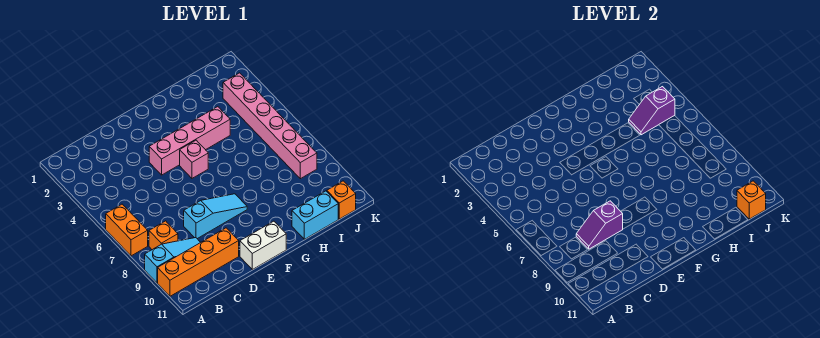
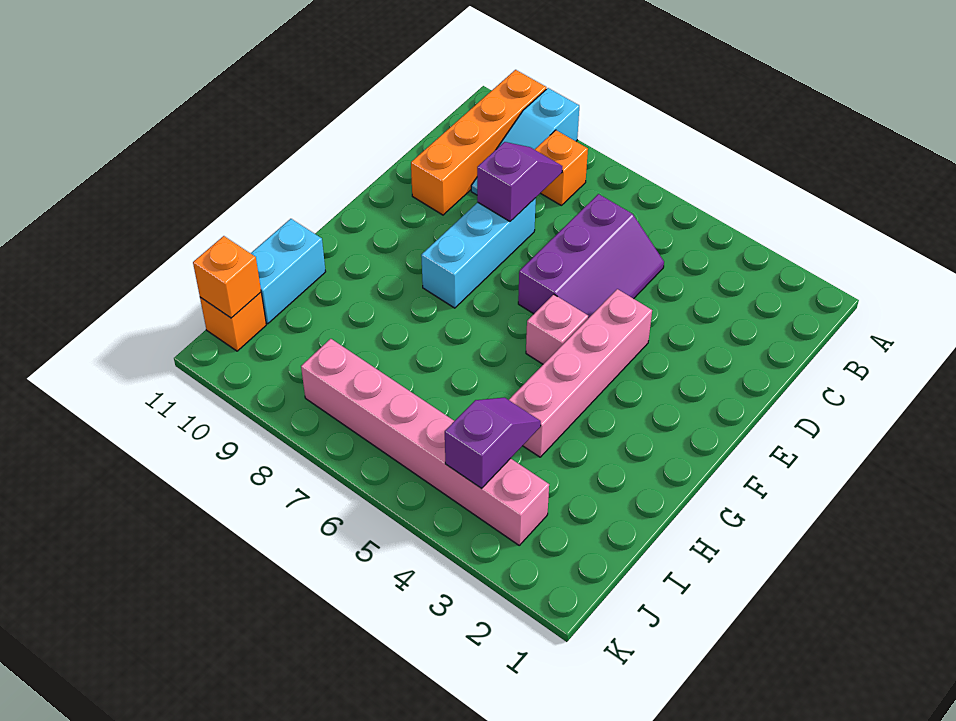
orange 1x2 brick [106,204,148,256] -> none
none -> purple 2x3 slope [518,194,664,318]
cyan 1x3 slope [184,194,247,239] -> cyan 1x3 brick [421,198,536,308]
white 1x2 brick [240,221,286,270] -> none

